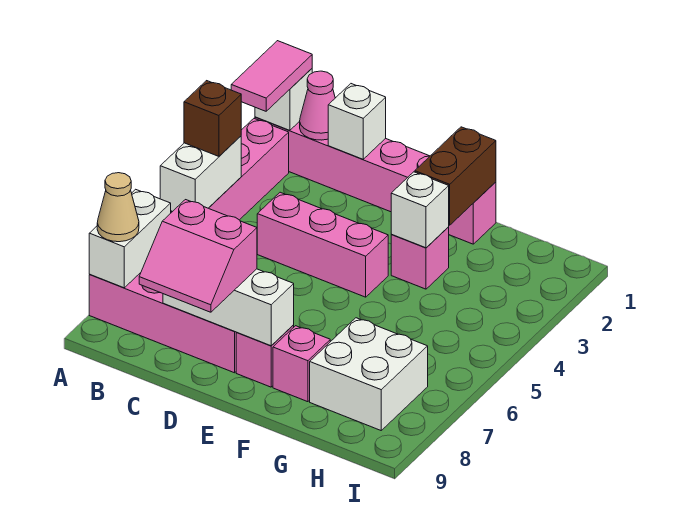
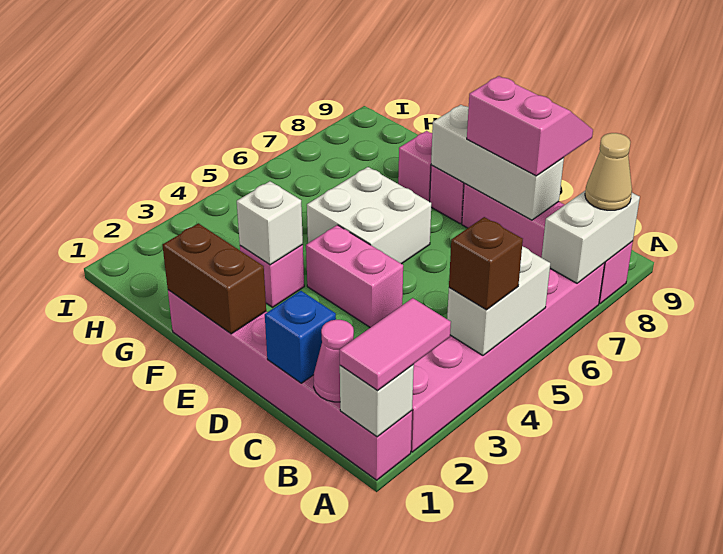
white 1x1 brick [328,84,386,159] -> blue 1x1 brick [265,291,336,383]
pink 1x3 brick [257,192,388,297] -> pink 1x2 brick [306,225,403,328]
brown 1x2 brick [415,127,496,225] -> brown 1x2 brick turned to [163,223,266,334]
white 2x2 brick [310,318,428,430] -> white 2x2 brick moved to [307,167,431,264]

